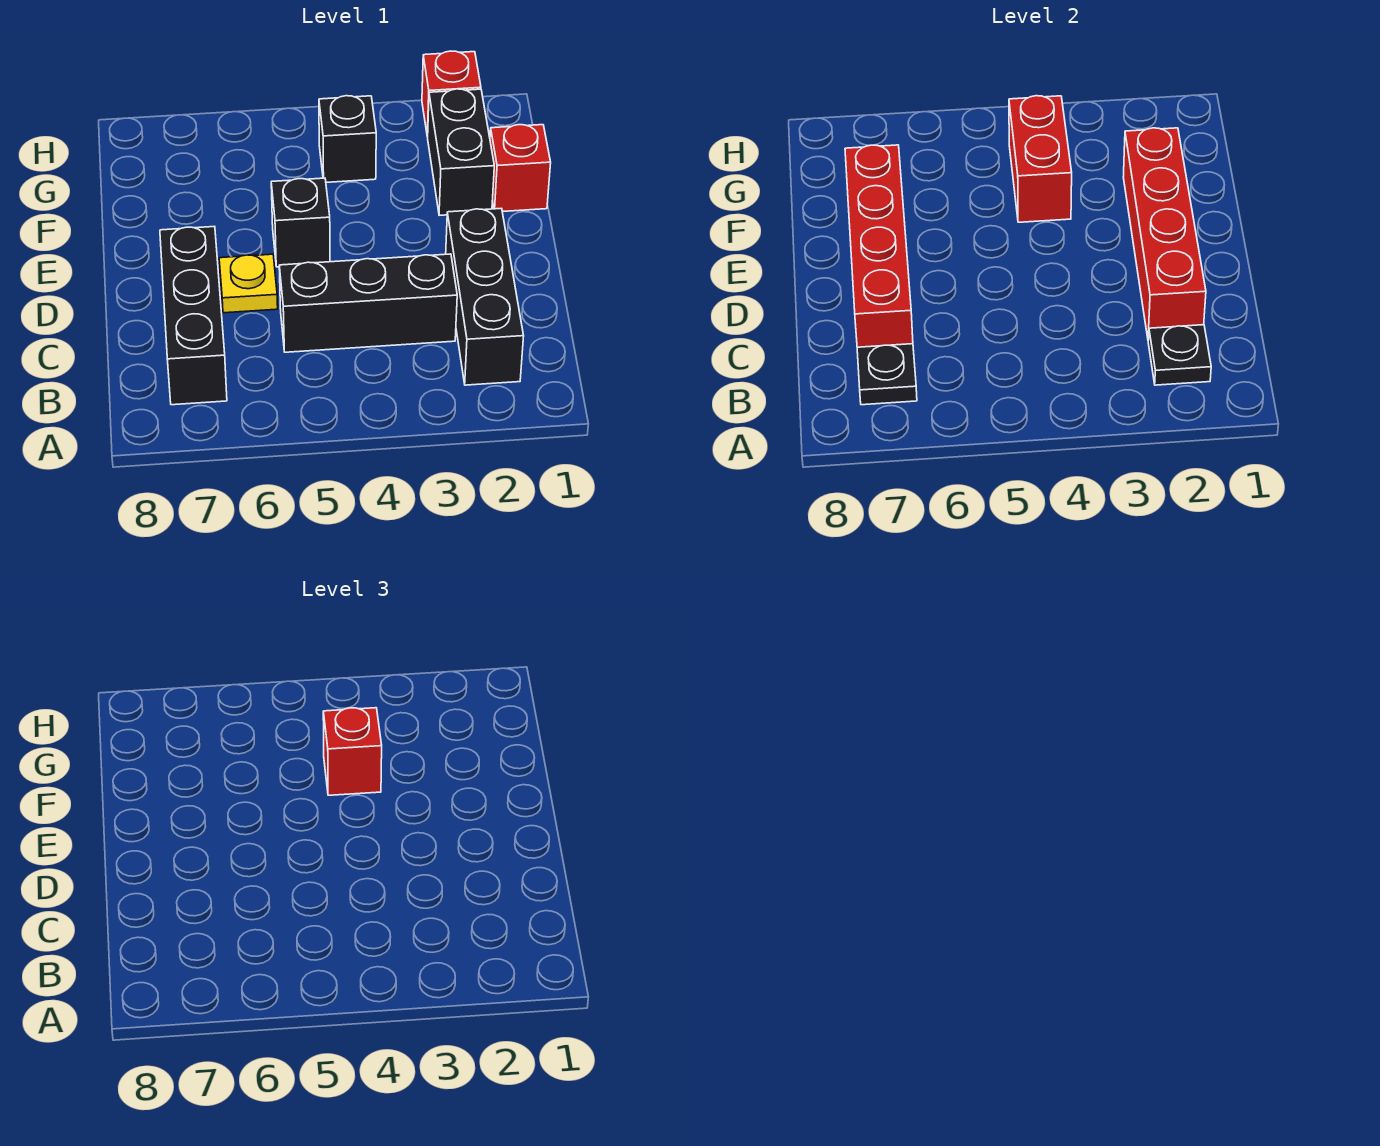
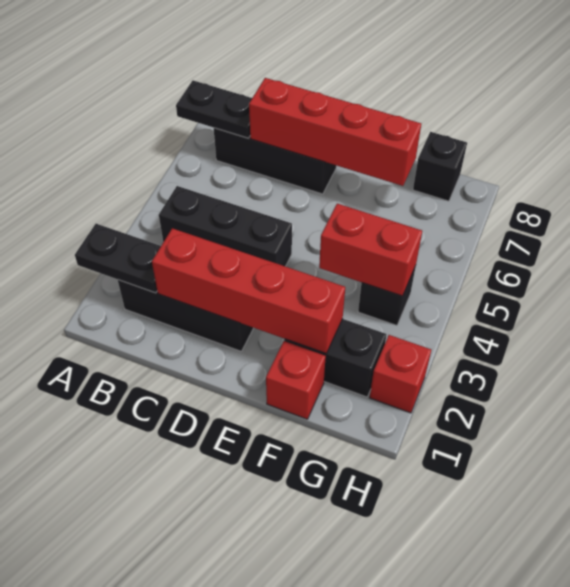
black 1x1 plate [1148,325,1211,385] -> black 1x2 plate [75,224,161,293]
black 1x1 plate [857,344,917,405] -> black 1x2 plate [176,80,252,138]
black 1x3 brick [279,254,457,352] -> black 1x3 brick turned to [159,186,292,266]
yellow 1x1 plate [219,254,278,313] -> none
black 1x1 brick [271,178,330,267] -> black 1x1 brick moved to [413,132,467,201]
red 1x1 brick [323,708,382,795] -> none

